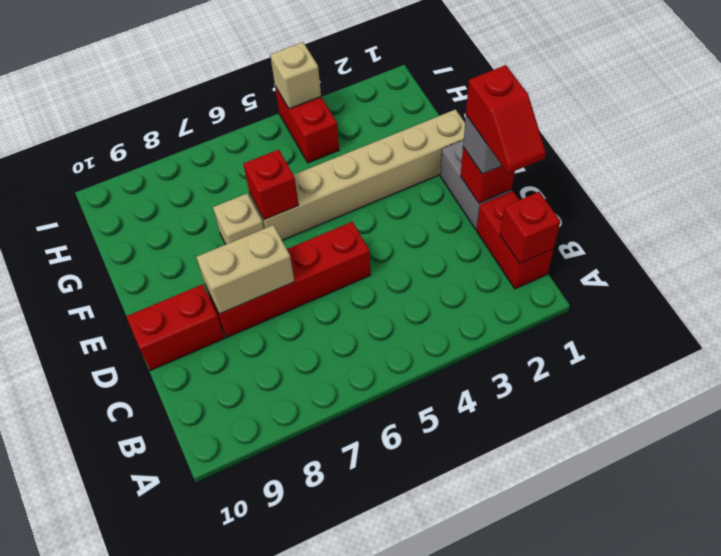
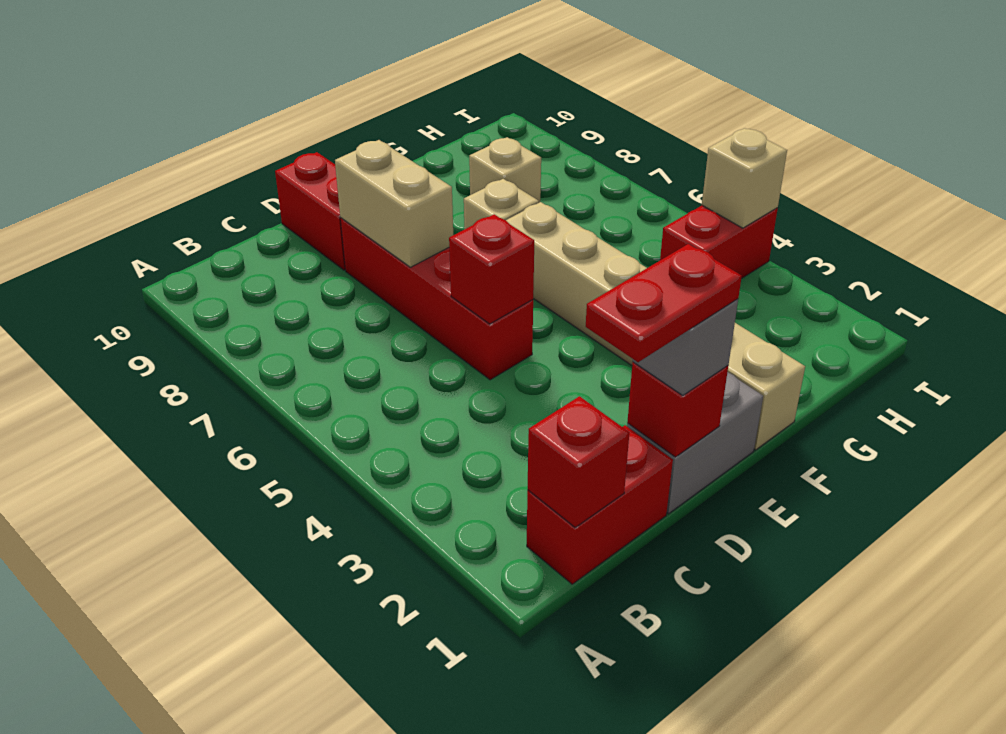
red 1x2 slope [466,65,546,174] -> red 1x2 plate [586,244,742,362]
red 1x1 brick [243,150,299,220] -> red 1x1 brick moved to [449,214,534,324]
none -> tan 1x1 brick [469,137,541,203]

